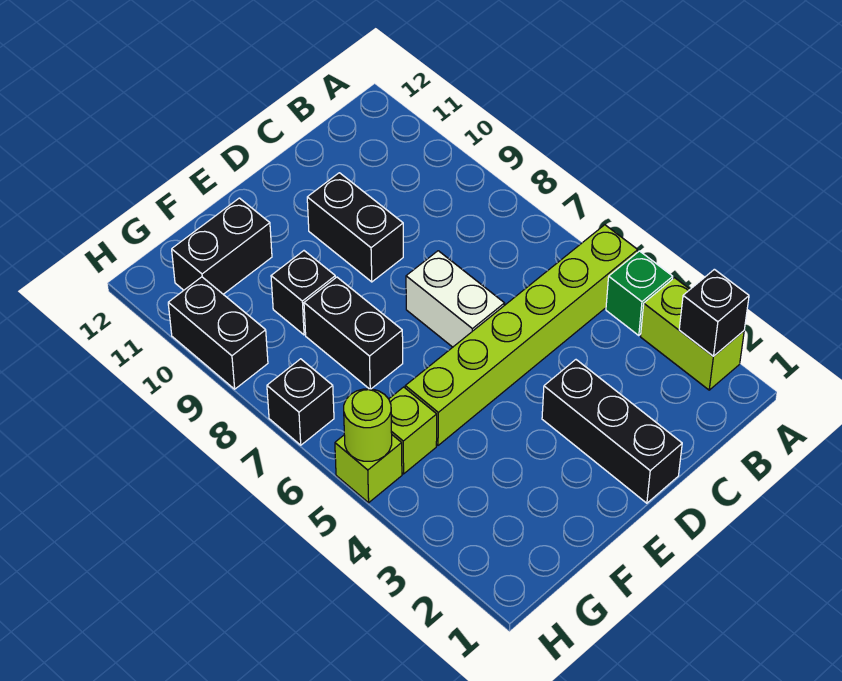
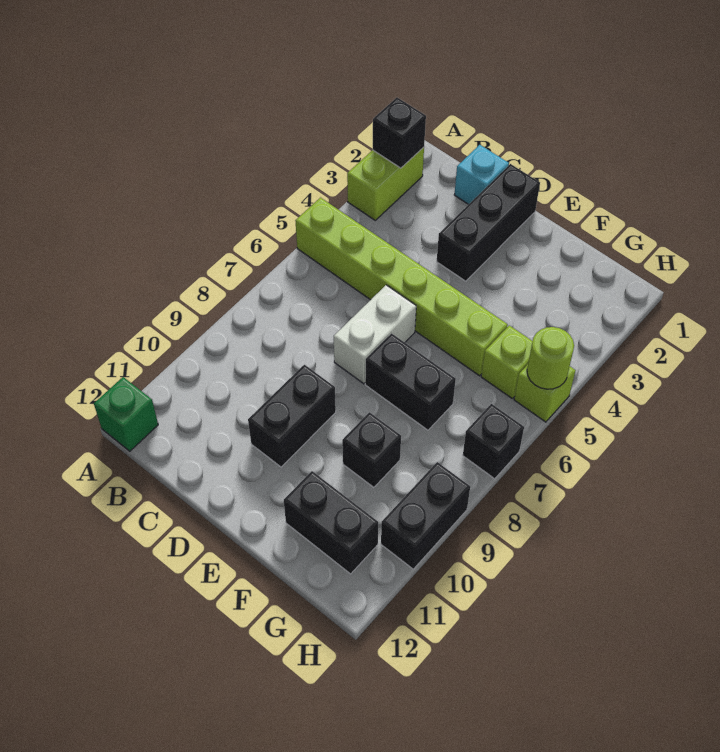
green 1x1 brick [606,251,673,336] -> green 1x1 brick moved to [94,377,158,451]
none -> cyan 1x1 brick [454,145,509,204]
black 1x2 brick [304,277,403,389] -> black 1x2 brick turned to [365,333,456,430]

